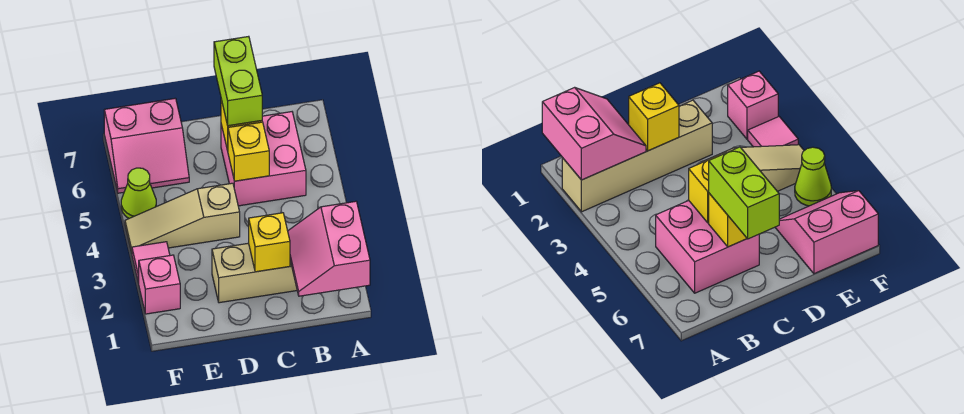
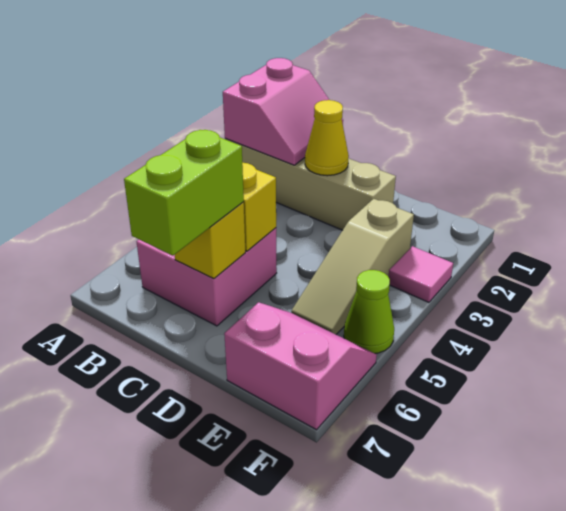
yellow 1x1 brick [249,213,290,272] -> yellow 1x1 cone [305,100,349,176]
tan 1x3 slope [125,183,240,253] -> tan 1x3 slope turned to [291,199,414,334]
pink 1x1 brick [138,255,180,314] -> none

